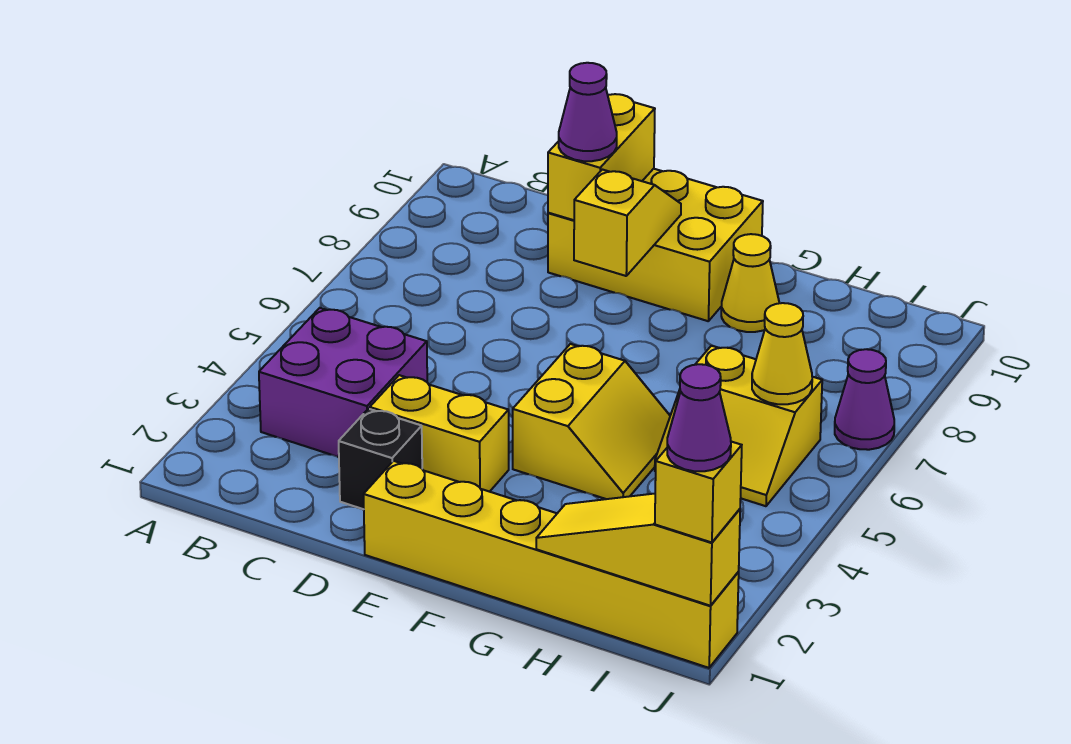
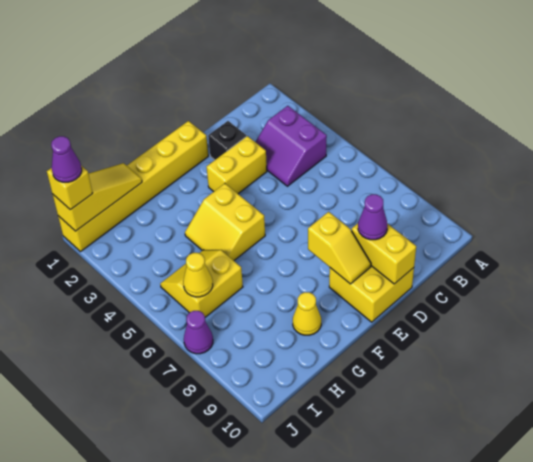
purple 2x2 brick [259,308,427,457] -> purple 2x2 slope [256,106,327,186]
yellow 2x3 brick [548,169,763,321] -> yellow 2x2 brick [329,266,414,322]

